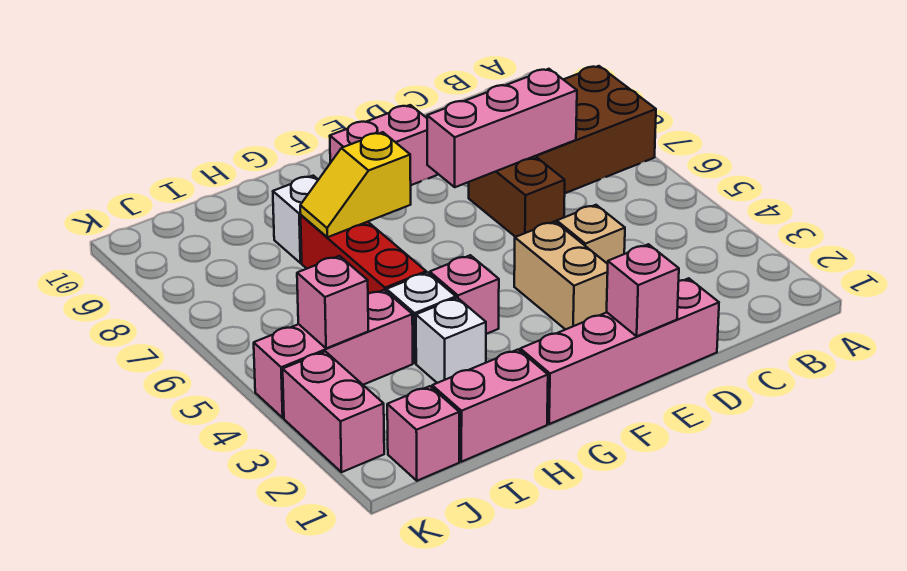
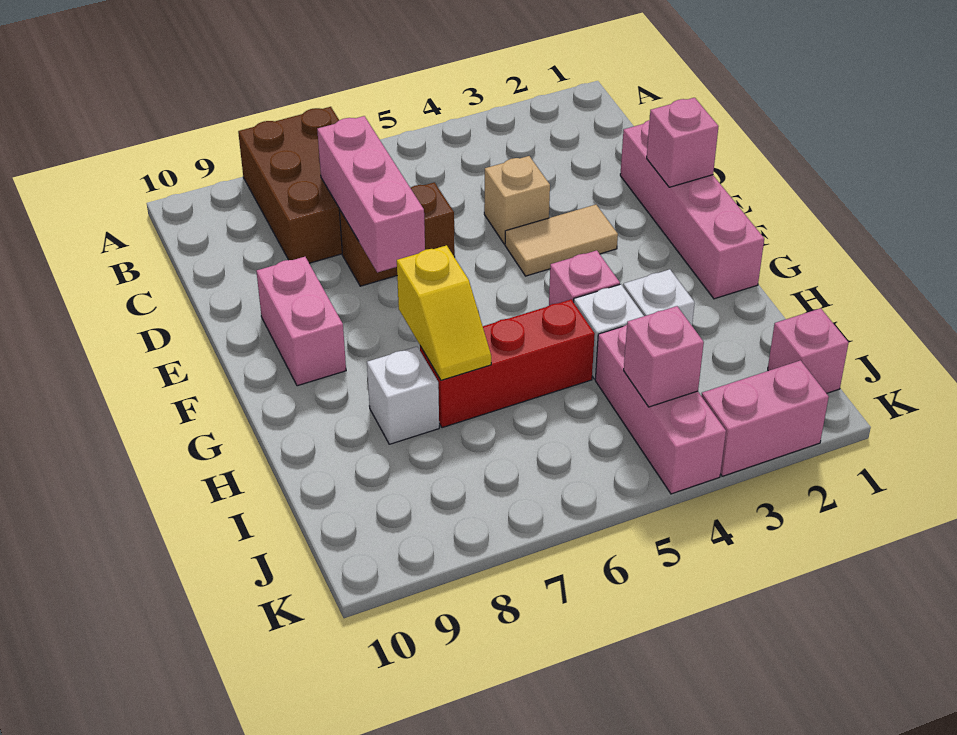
tan 1x2 brick [514,221,608,330] -> tan 1x2 tile [505,205,618,276]
pink 1x2 brick [432,350,548,462] -> none

